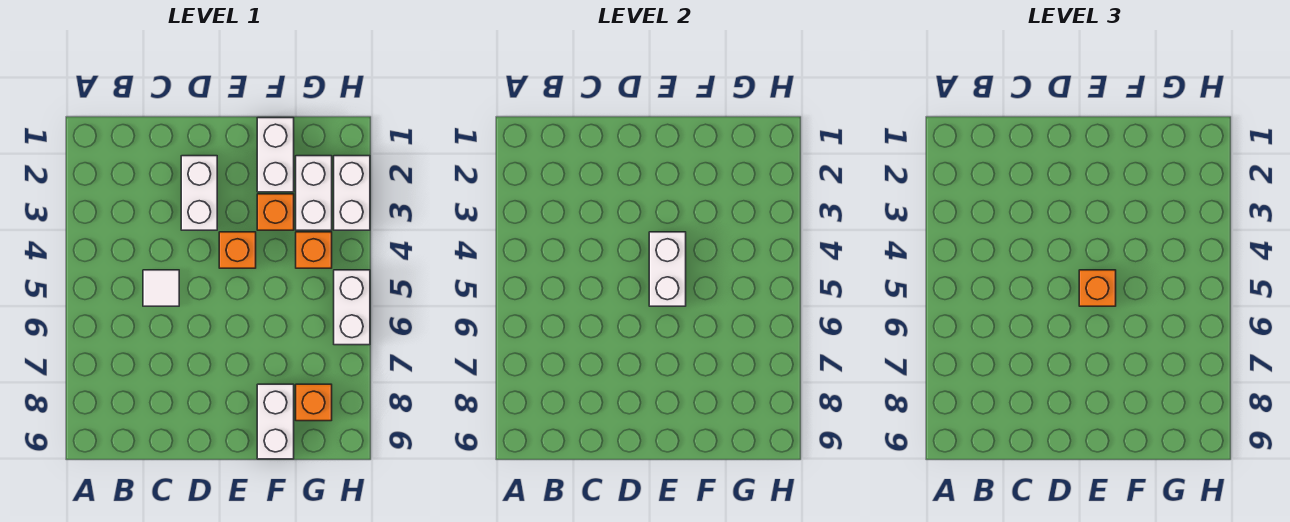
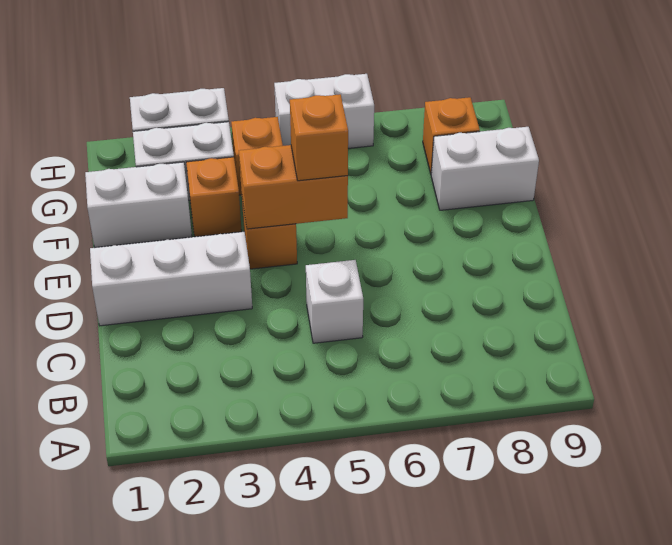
white 1x1 tile [143,270,179,306] -> white 1x1 brick [306,260,363,343]
white 1x2 brick [181,156,217,230] -> white 1x3 brick [90,232,252,326]
white 1x2 brick [649,232,686,306] -> orange 1x2 brick [239,145,348,229]

